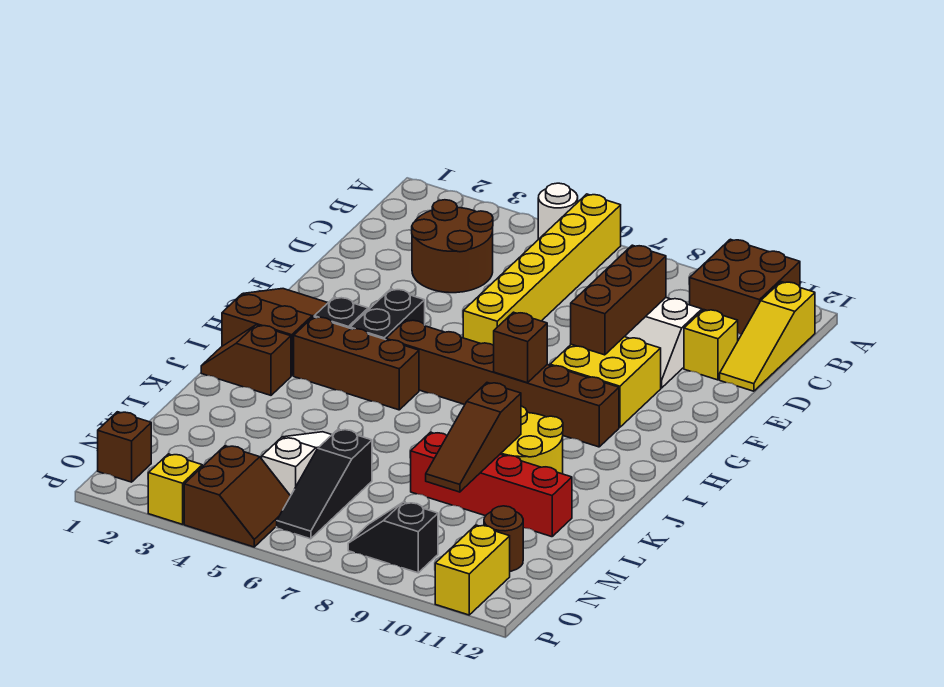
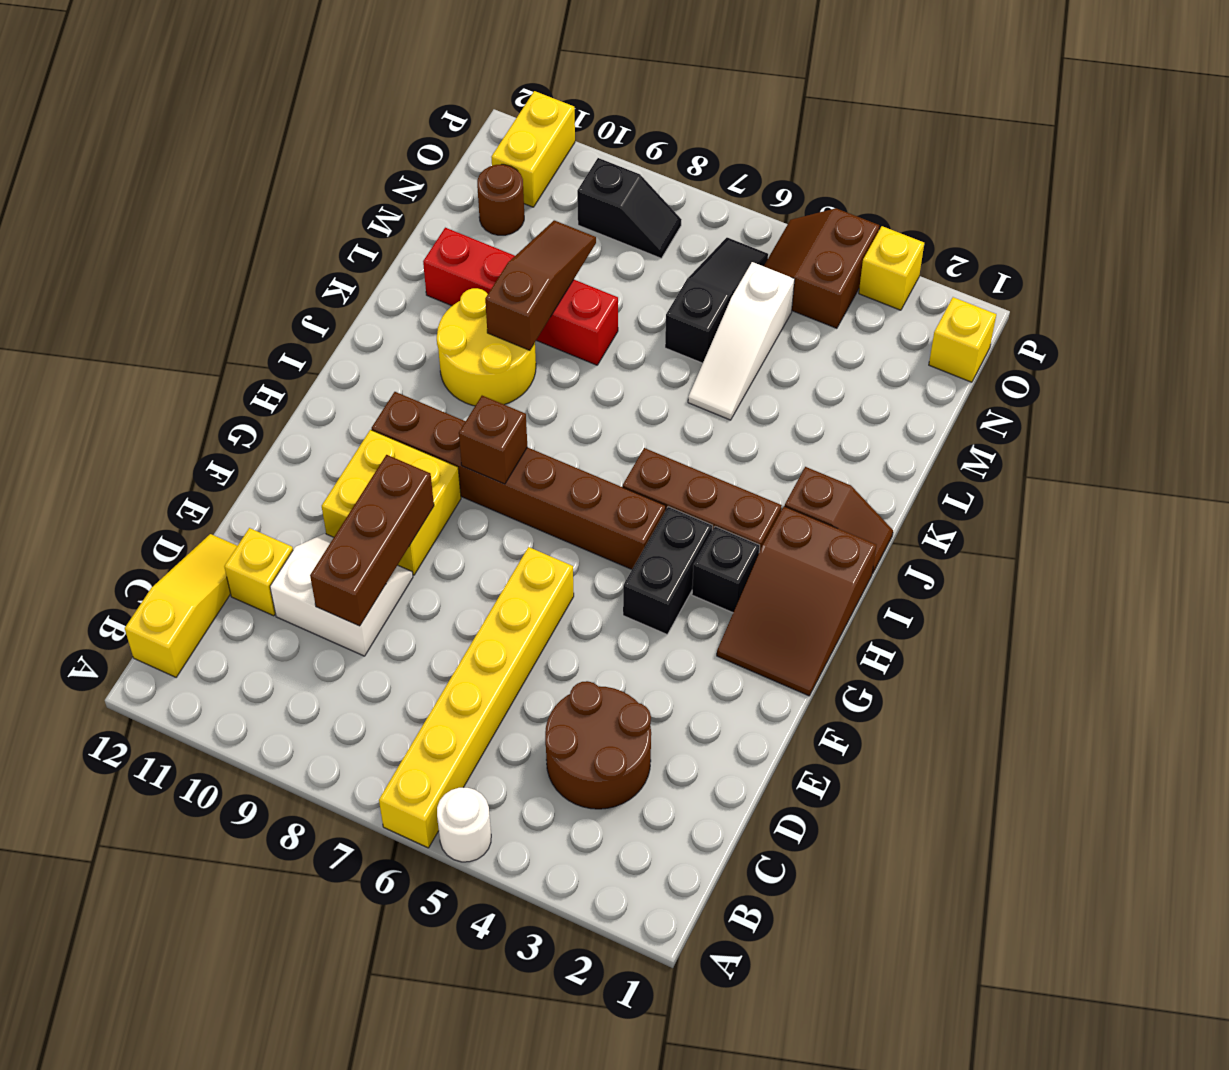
brown 2x2 brick [690,239,800,335] -> none
brown 1x1 brick [98,412,151,482] -> yellow 1x1 brick [929,297,996,382]

